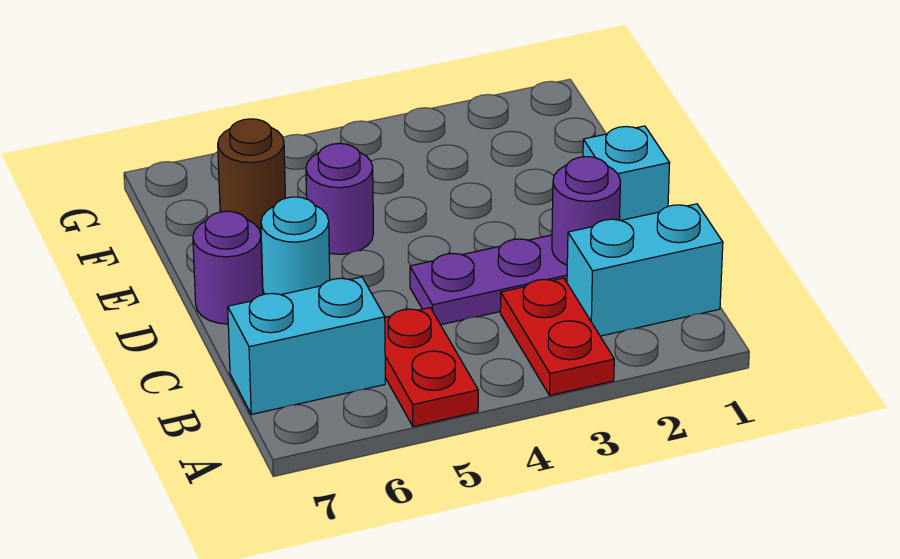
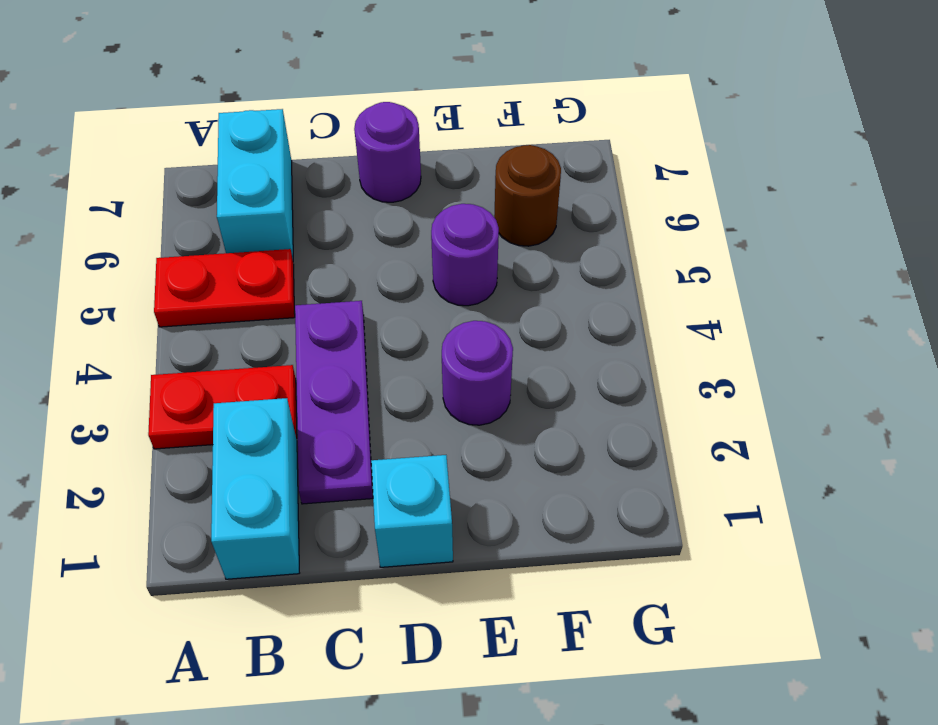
purple 1x1 round brick [552,157,621,265] -> purple 1x1 round brick moved to [442,321,513,425]
cyan 1x1 round brick [261,197,330,295] -> none

